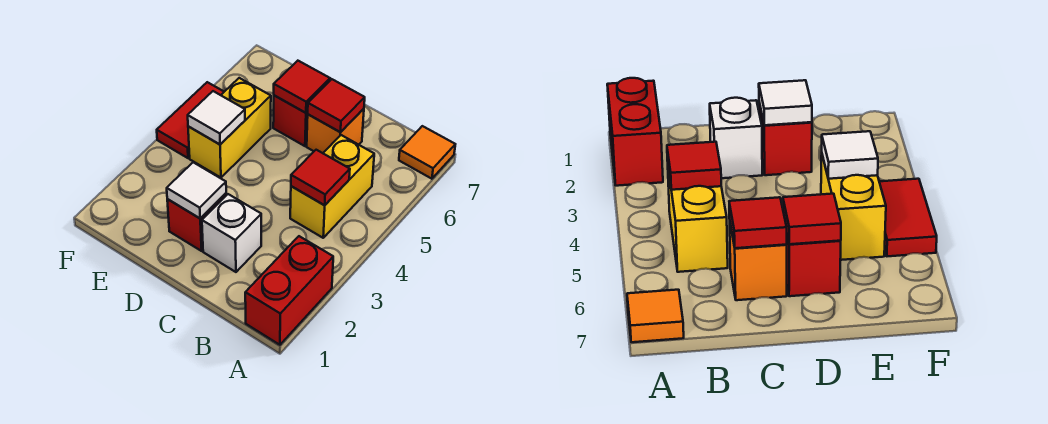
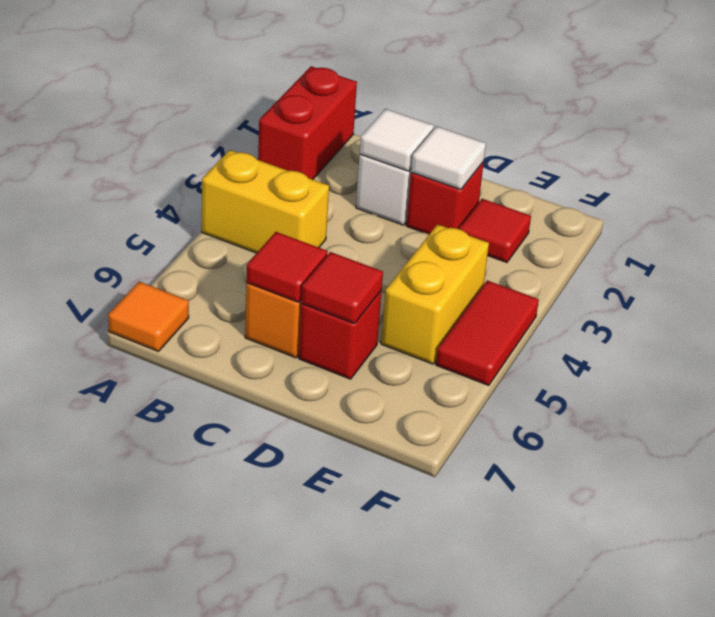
yellow 1x2 brick [290,135,374,238] -> yellow 1x2 brick turned to [202,150,329,253]
red 1x1 tile [291,150,350,205] -> red 1x1 tile moved to [459,199,531,263]
white 1x1 tile [188,91,245,144] -> white 1x1 tile moved to [360,109,434,171]

